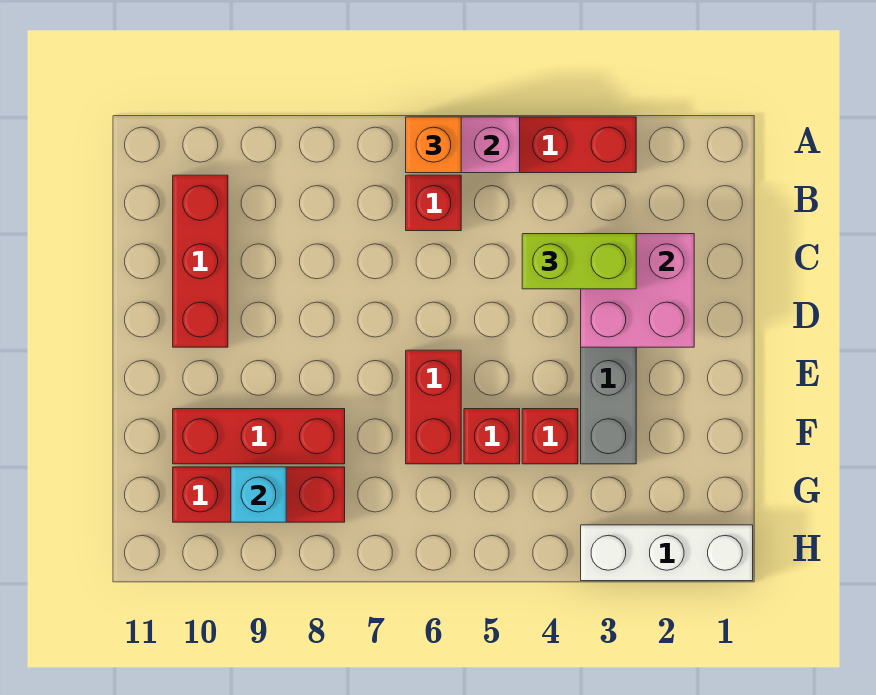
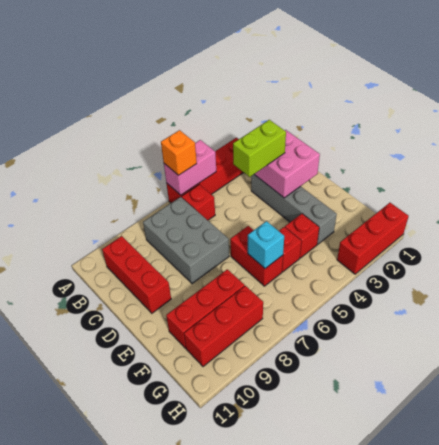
none -> grey 2x3 brick [143,197,229,284]
cyan 1x1 brick [231,467,286,522] -> cyan 1x1 brick moved to [248,221,284,269]
white 1x3 brick [581,525,753,581] -> red 1x3 brick [337,203,409,274]

